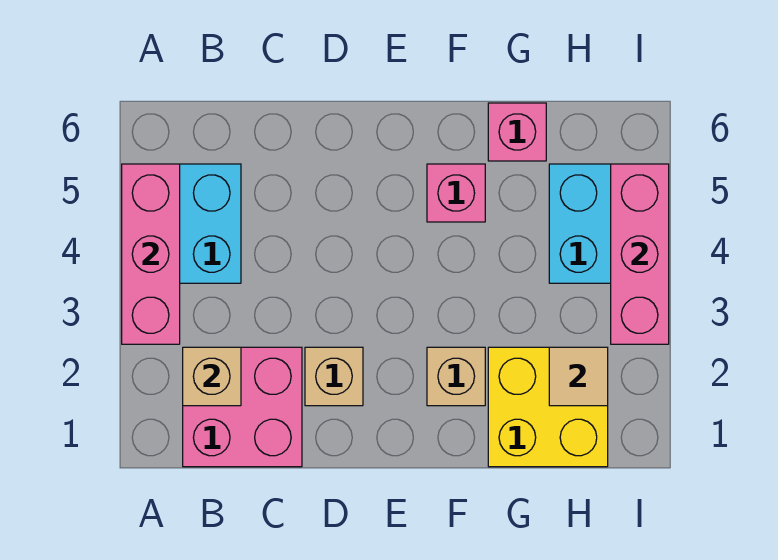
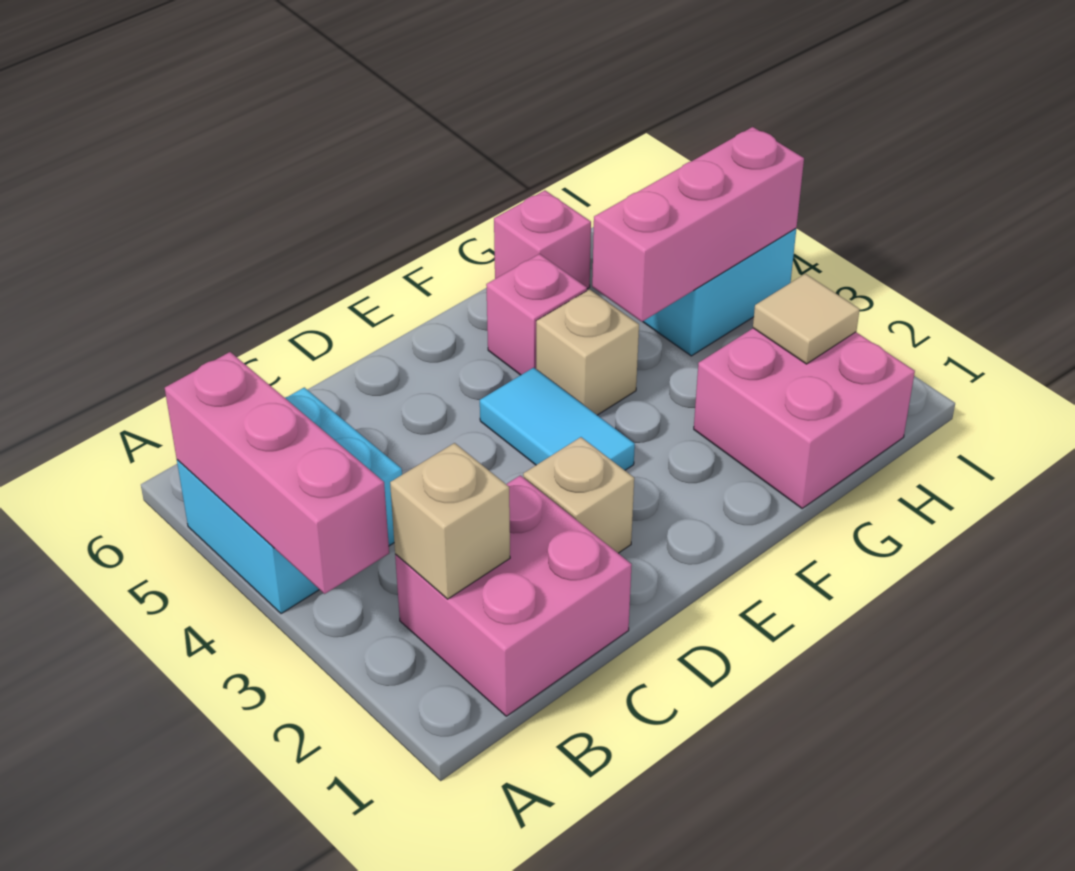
none -> cyan 1x2 tile [480,368,635,470]
tan 1x1 brick [427,347,485,406] -> tan 1x1 brick moved to [536,289,639,415]
yellow 2x2 brick [488,347,608,467] -> pink 2x2 brick [694,328,915,509]
pink 1x3 brick [611,164,669,344] -> pink 1x3 brick turned to [592,127,804,322]

